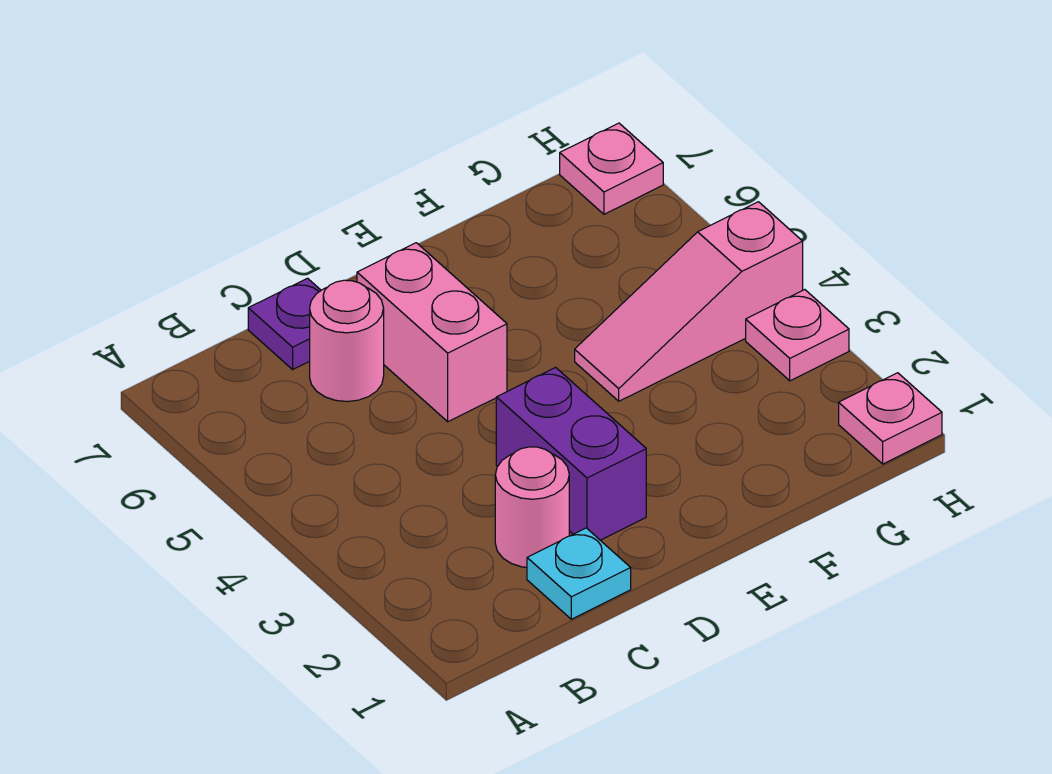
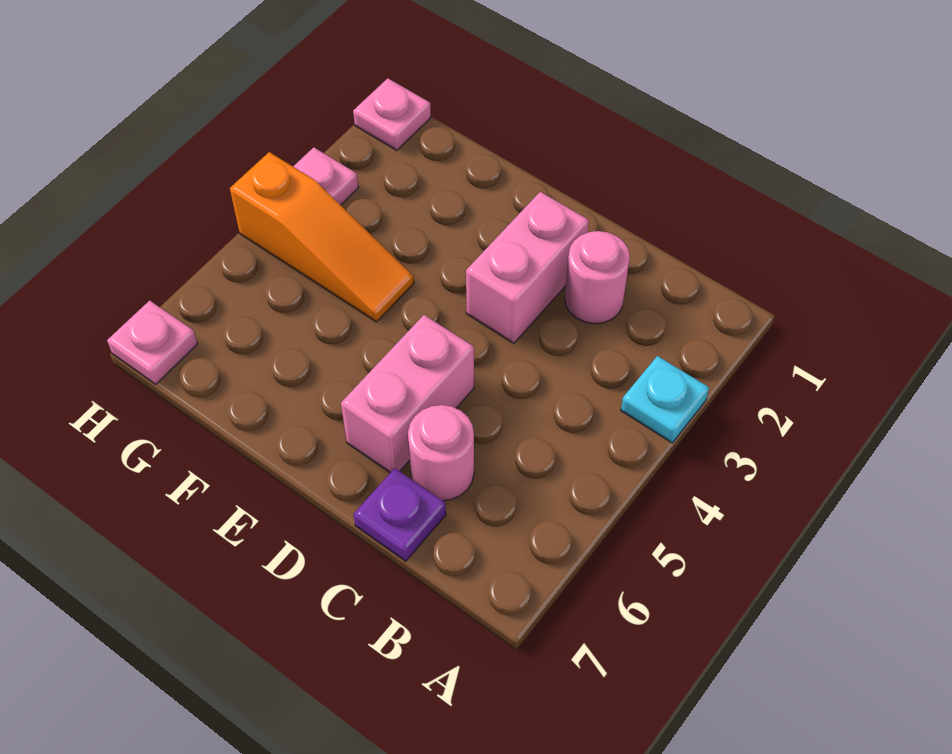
cyan 1x1 plate [527,528,631,619] -> cyan 1x1 plate moved to [621,356,709,443]
purple 1x2 brick [496,367,646,540] -> pink 1x2 brick [466,192,589,343]
pink 1x3 slope [575,202,803,401] -> orange 1x3 slope [230,152,414,322]

